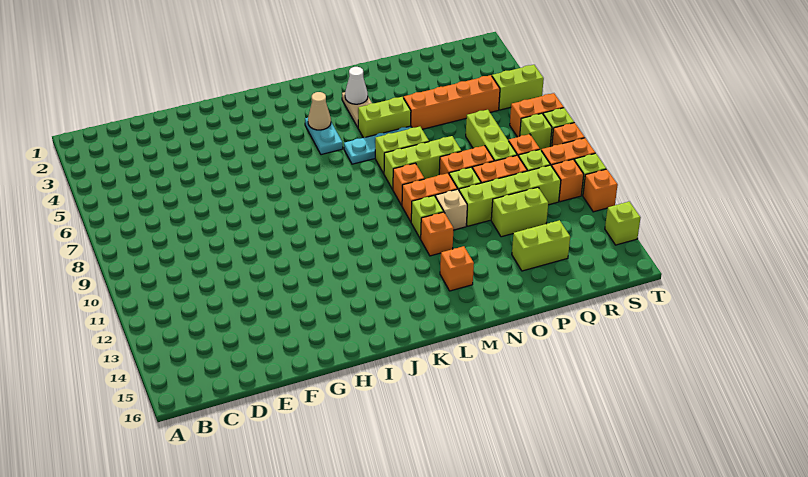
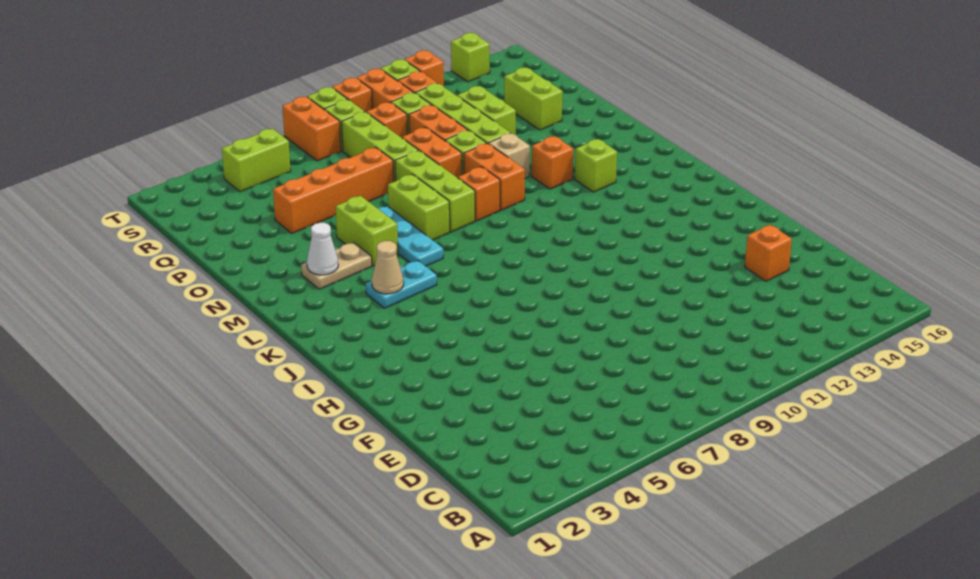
lime 1x1 brick [411,196,444,239] -> lime 1x1 brick moved to [575,139,617,192]
orange 1x1 brick [440,246,474,291] -> orange 1x1 brick moved to [745,225,792,281]
orange 1x4 brick [404,75,500,129] -> orange 1x4 brick turned to [273,147,394,233]
lime 1x3 brick [466,110,517,161] -> lime 1x3 brick turned to [342,112,418,182]
lime 1x2 brick [492,65,544,110] -> lime 1x2 brick turned to [222,129,291,192]

